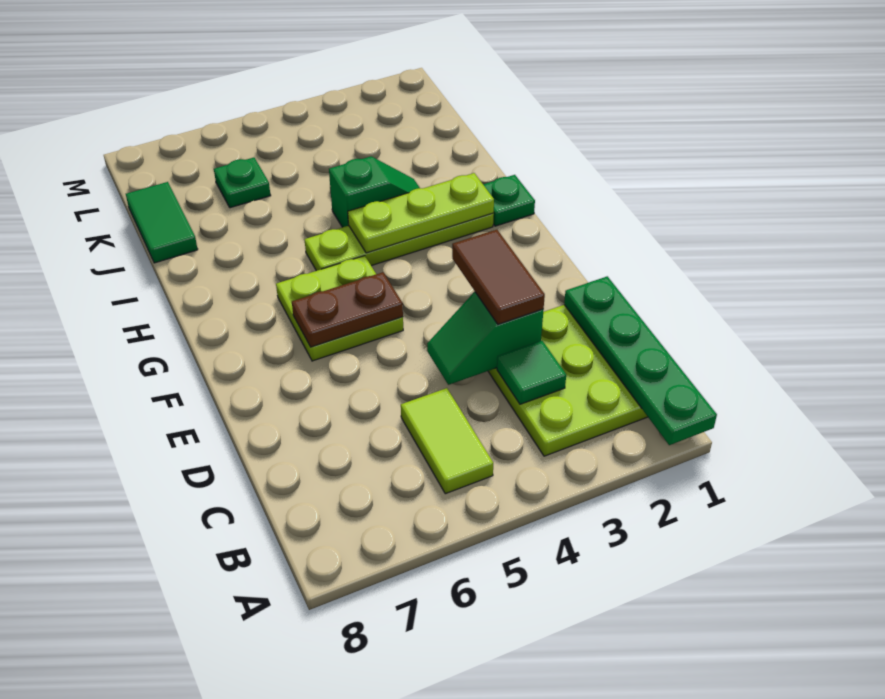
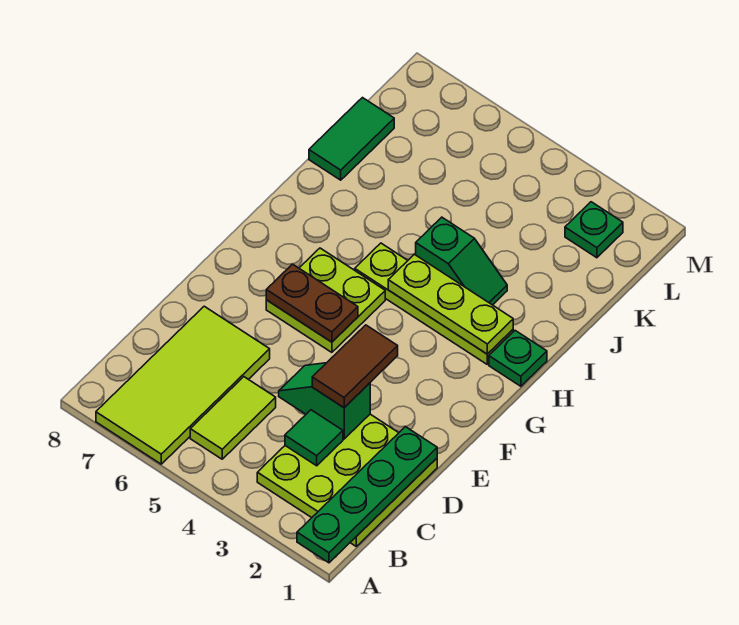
none -> lime 2x4 tile [96,306,270,464]
green 1x1 plate [214,158,271,208] -> green 1x1 plate moved to [565,202,623,258]

